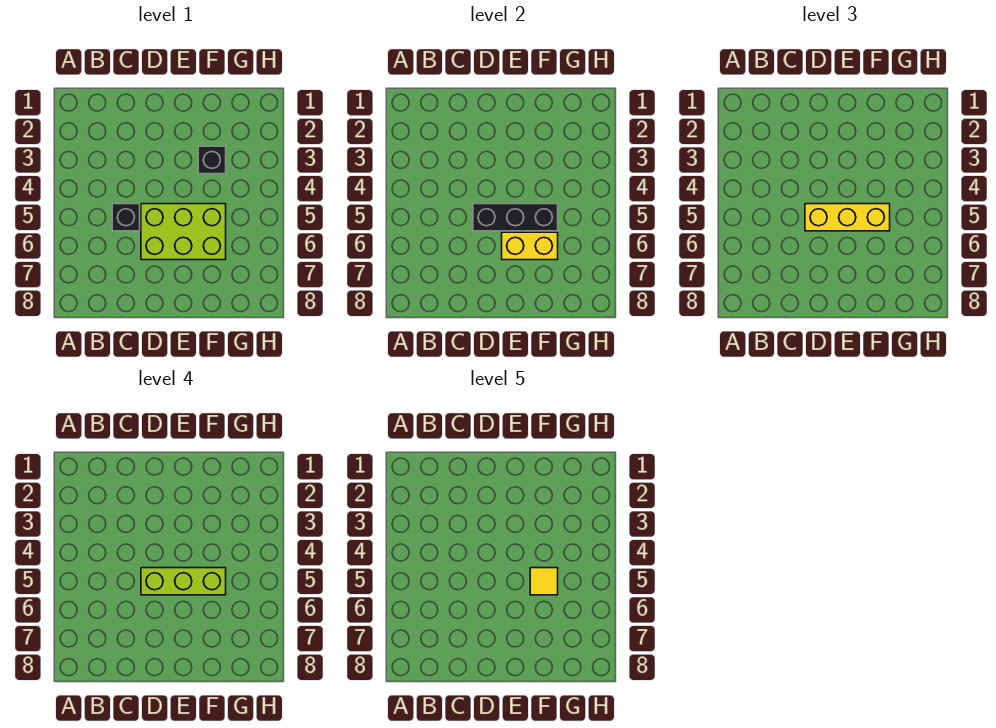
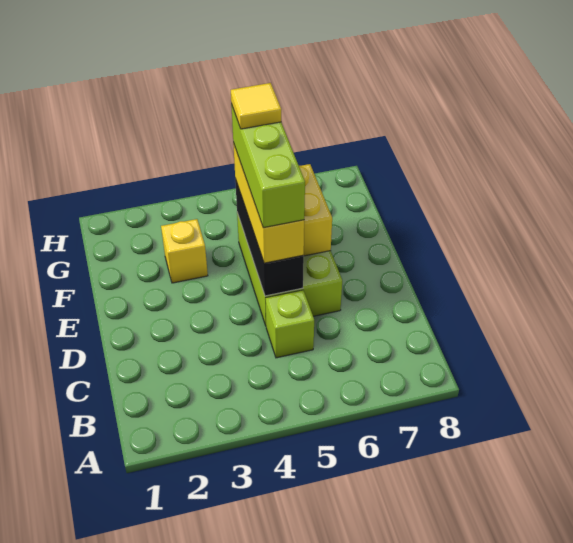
black 1x1 brick [112,204,140,231] -> lime 1x1 brick [265,290,314,358]
black 1x1 brick [198,146,226,174] -> yellow 1x1 brick [161,219,208,283]

